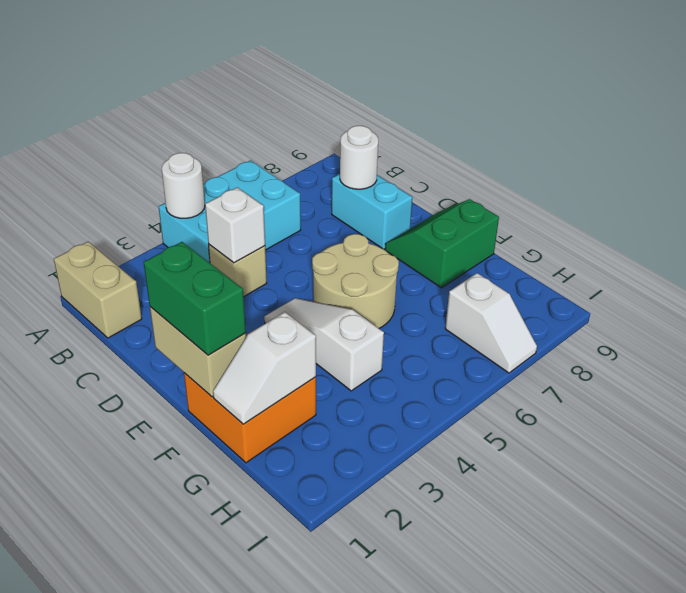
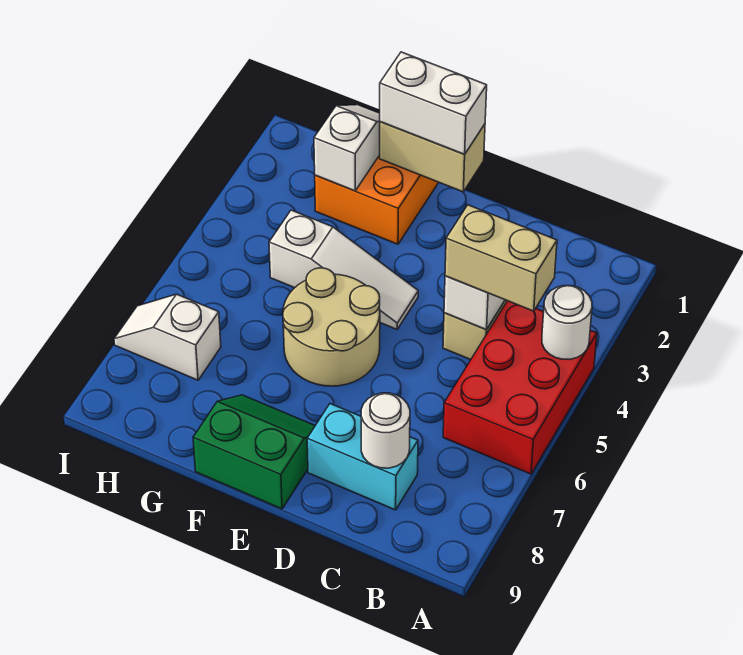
tan 1x2 brick [54,242,142,338] -> tan 1x2 brick moved to [445,205,557,311]
cyan 2x3 brick [159,160,301,263] -> red 2x3 brick [443,301,597,474]
green 1x2 brick [144,242,246,355] -> white 1x2 brick [380,52,487,154]
green 2x2 slope [385,199,499,288] -> green 2x2 slope turned to [193,395,315,509]

